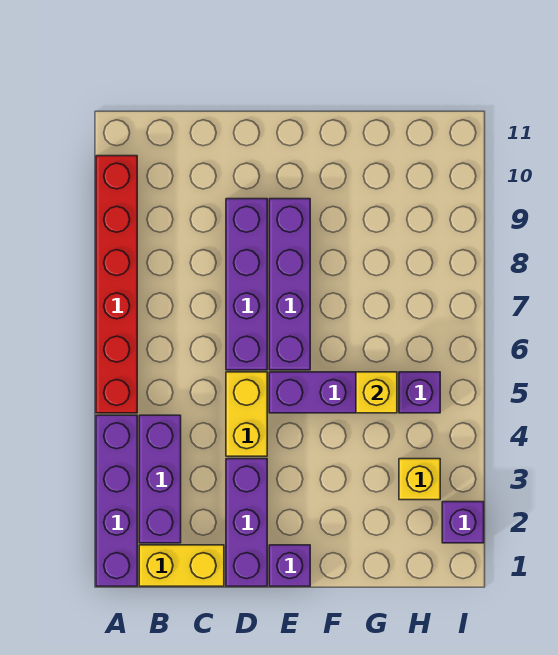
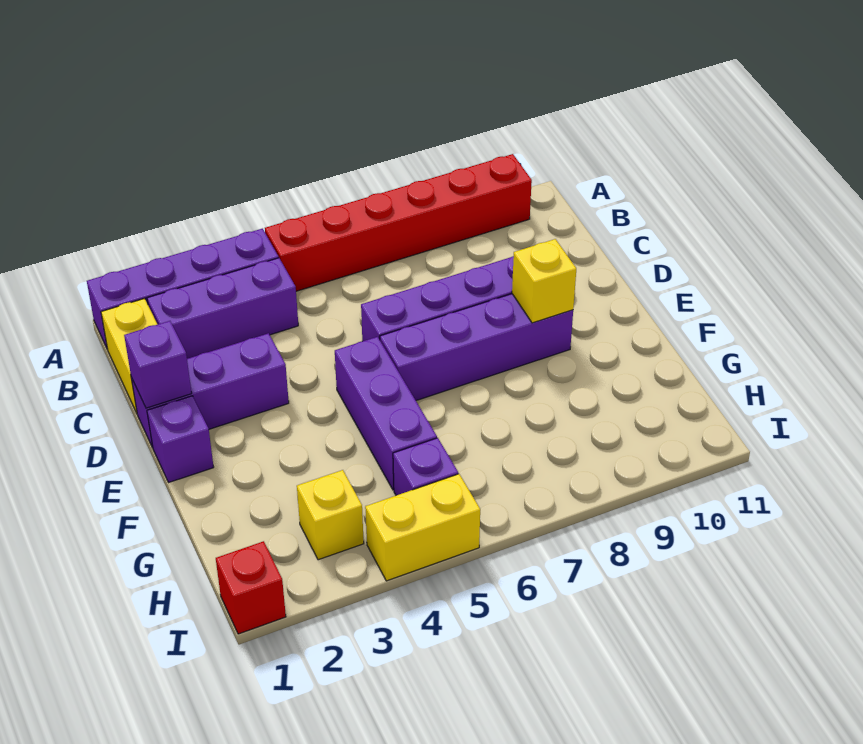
yellow 1x2 brick [226,372,267,456] -> yellow 1x2 brick moved to [365,474,480,581]
yellow 1x1 brick [356,372,397,413] -> yellow 1x1 brick moved to [512,239,576,323]
none -> red 1x1 brick [216,541,286,634]
purple 1x1 brick [442,502,484,543] -> purple 1x1 brick moved to [124,321,192,408]

